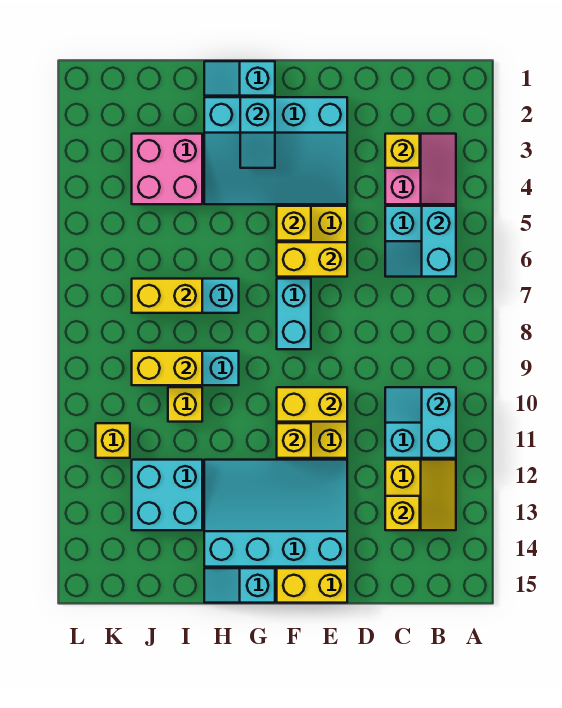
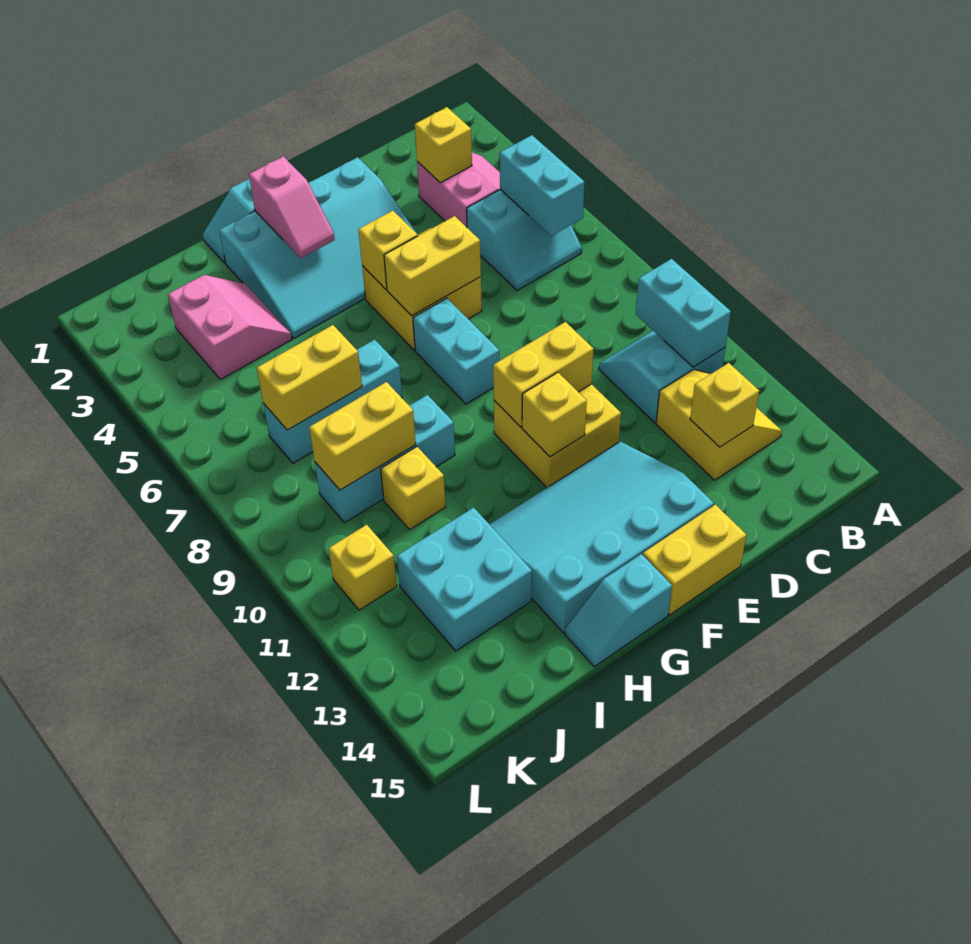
cyan 1x2 slope [240,97,275,168] -> pink 1x2 slope [249,156,335,258]
pink 2x2 brick [132,134,202,204] -> pink 2x2 slope [168,275,292,380]

